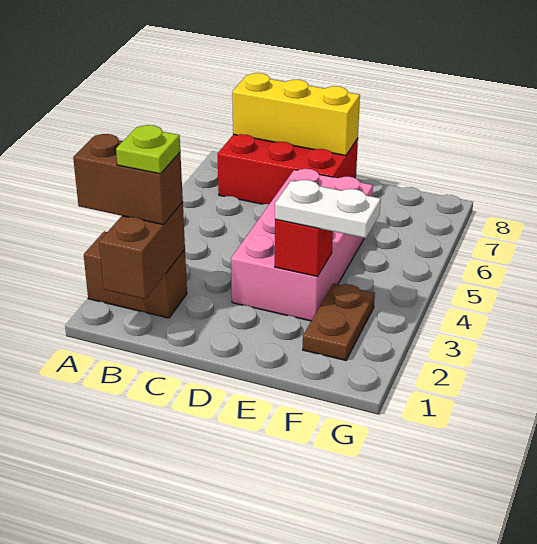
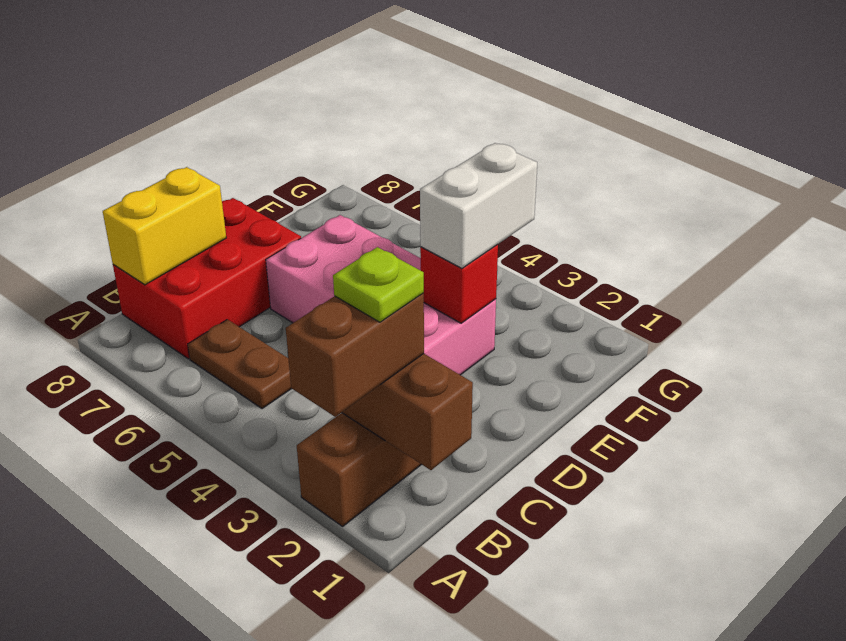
yellow 1x3 brick [232,73,360,156] -> yellow 1x2 brick [103,167,226,285]
white 1x2 plate [275,180,381,238] -> white 1x2 brick [420,143,537,268]
brown 1x2 plate [303,284,375,360] -> brown 1x2 plate moved to [188,319,292,409]

